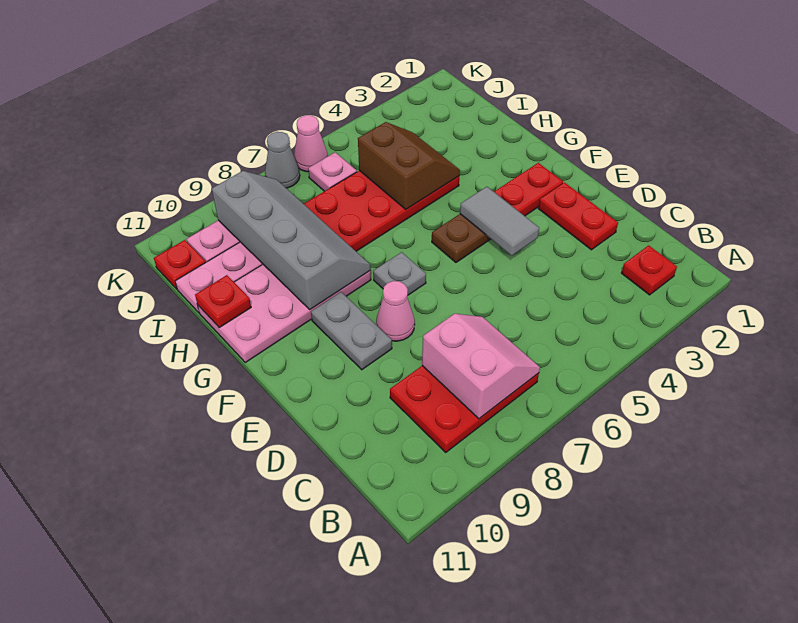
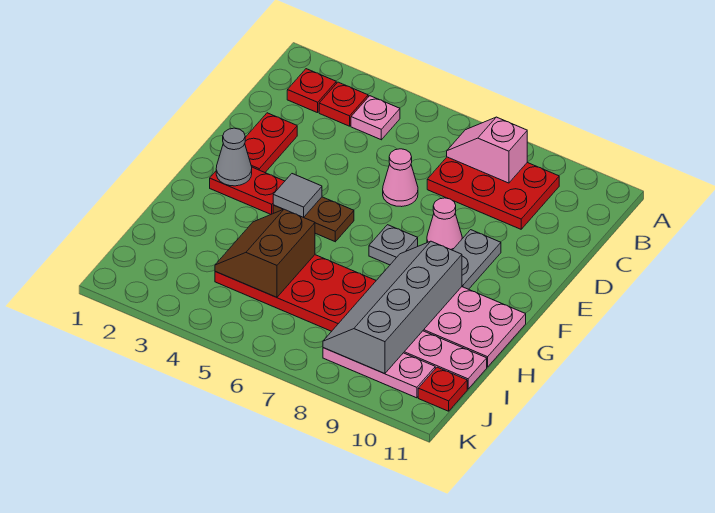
pink 2x2 slope [422,314,540,419] -> pink 1x2 slope [447,117,527,183]
grey 1x2 tile [460,187,539,256] -> grey 1x1 tile [273,174,322,217]
red 1x1 plate [195,275,251,328] -> red 1x1 plate moved to [319,82,368,126]
pink 1x1 plate [308,152,357,191] -> pink 1x1 plate moved to [351,96,400,140]
pink 1x1 cone [294,115,328,172] -> pink 1x1 cone moved to [383,149,418,207]
grey 1x1 cone [265,132,300,188] -> grey 1x1 cone moved to [216,128,252,186]

